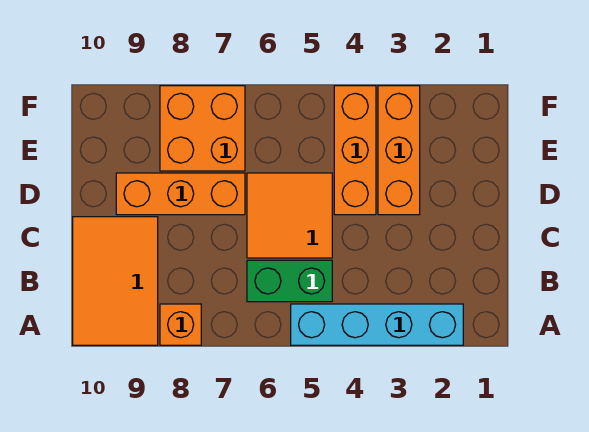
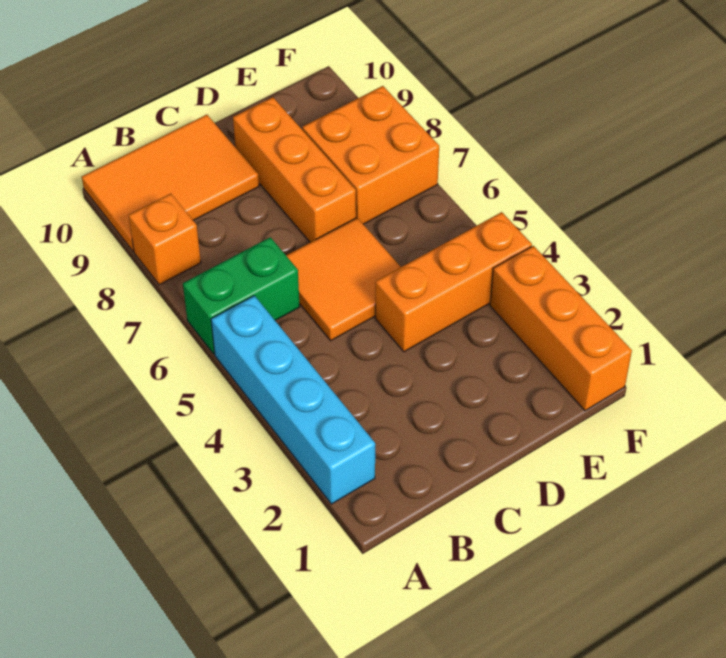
green 1x2 brick [247,260,332,302] -> green 1x2 brick turned to [183,237,300,354]
orange 1x3 brick [378,86,420,215] -> orange 1x3 brick turned to [490,246,632,411]

